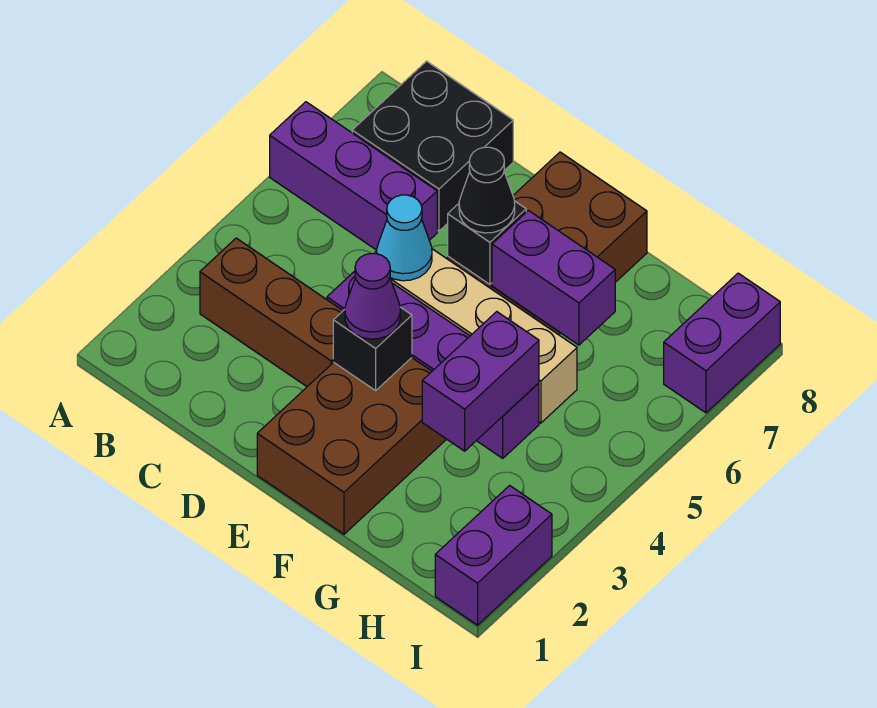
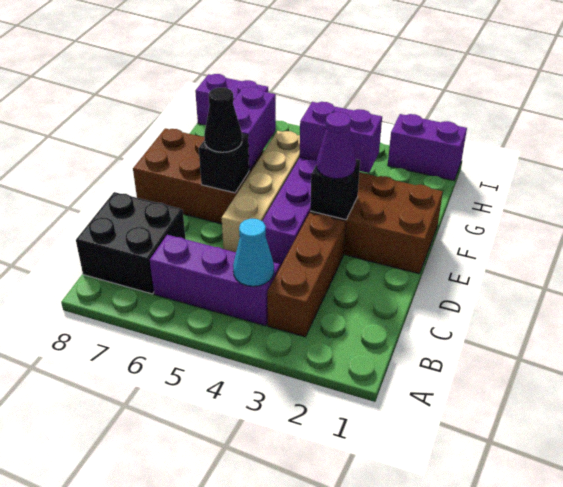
purple 1x3 brick [270,102,437,250] -> purple 1x3 brick turned to [150,235,280,326]
cyan 1x1 cone [377,195,432,281] -> cyan 1x1 cone moved to [233,219,274,286]

